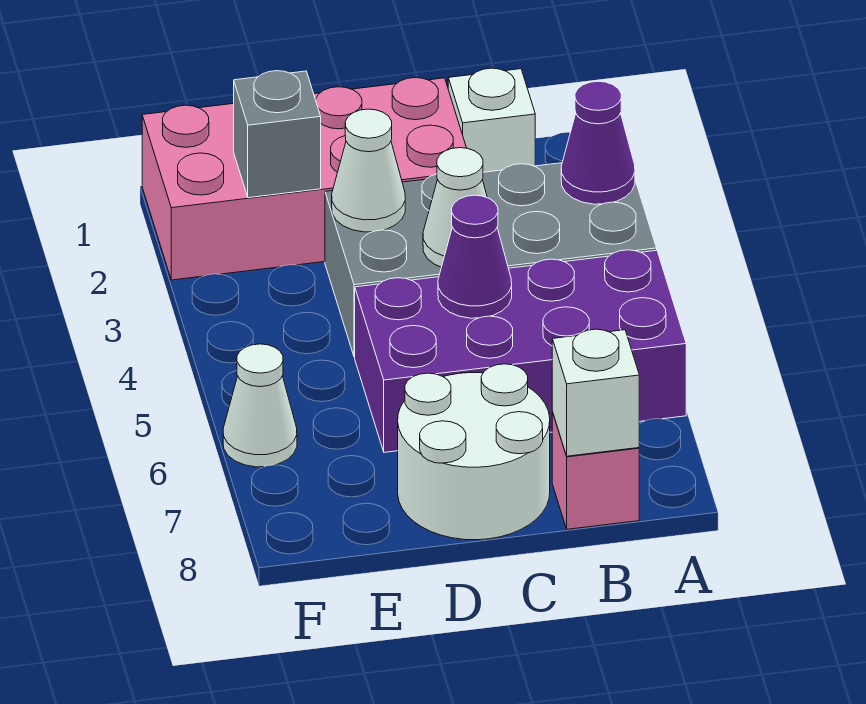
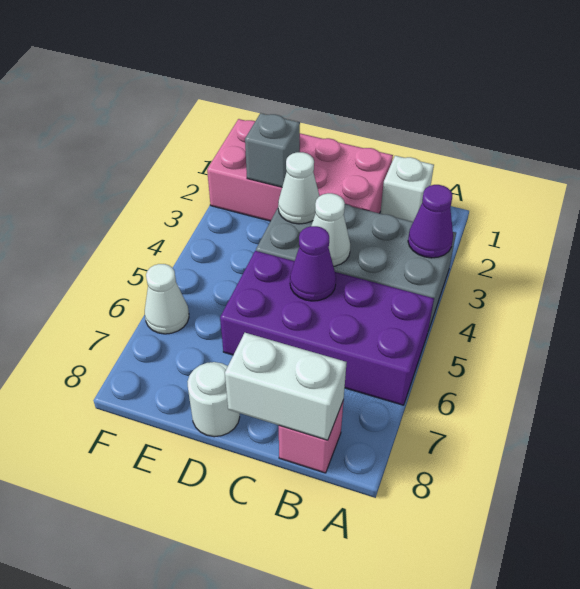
white 1x1 brick [552,329,639,456] -> white 1x2 brick [225,333,347,440]
white 2x2 round brick [398,364,550,540] -> white 1x1 round brick [187,362,240,437]

